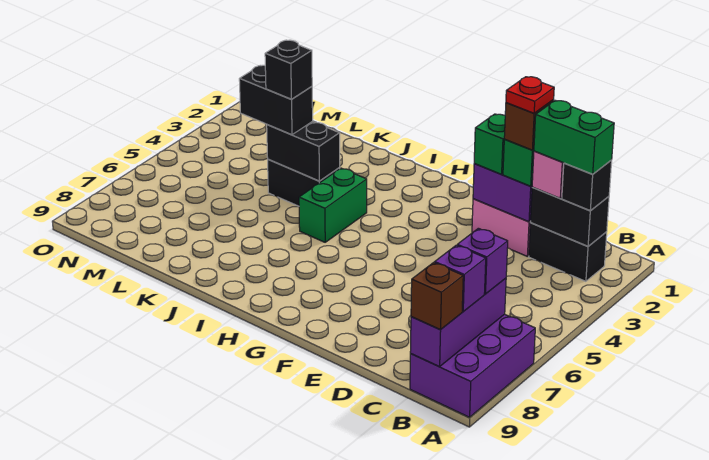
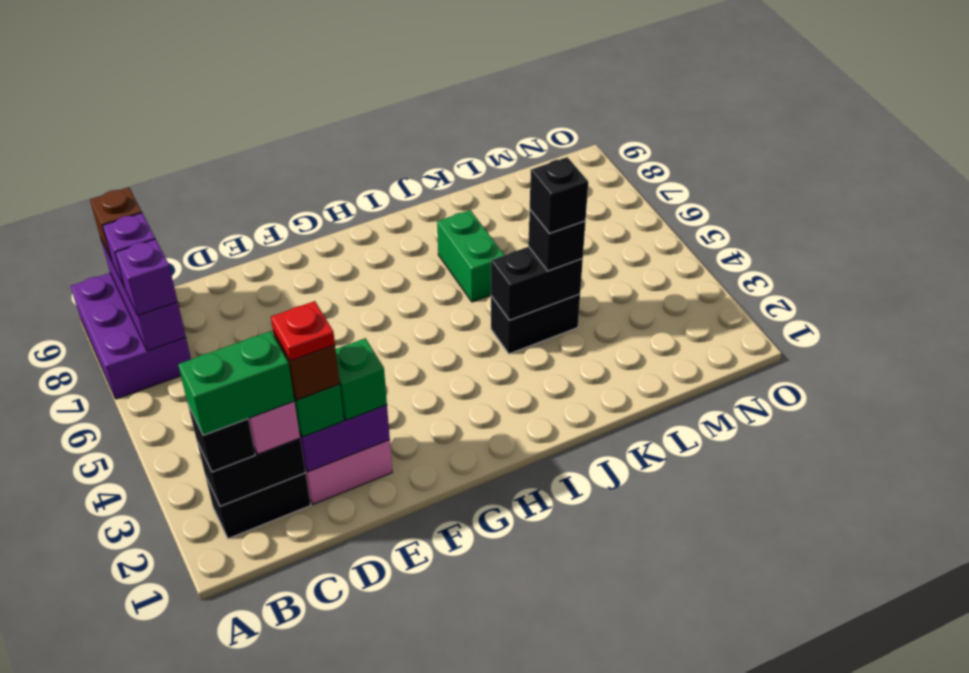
green 1x2 brick [299,168,367,242] -> green 1x2 brick moved to [437,210,504,302]
black 1x2 brick [239,65,313,135] -> black 1x1 brick [528,210,586,271]

